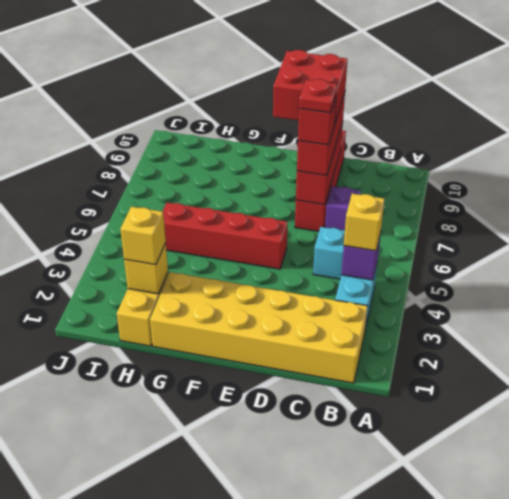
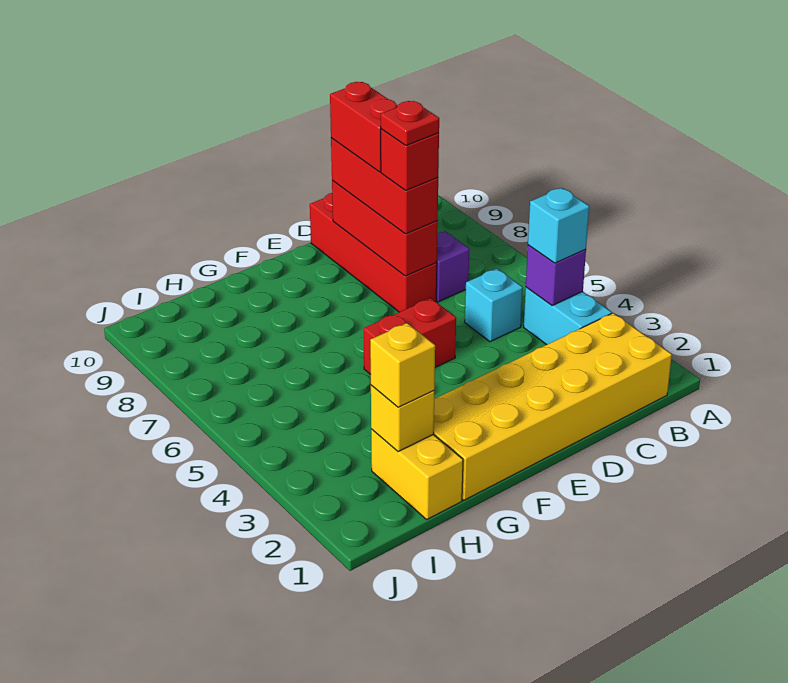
yellow 1x1 brick [344,194,385,251] -> cyan 1x1 brick [528,188,589,263]
red 2x2 brick [273,50,347,125] -> red 1x2 brick [330,82,398,172]
red 1x4 brick [163,203,287,269] -> red 1x2 brick [364,298,456,374]

